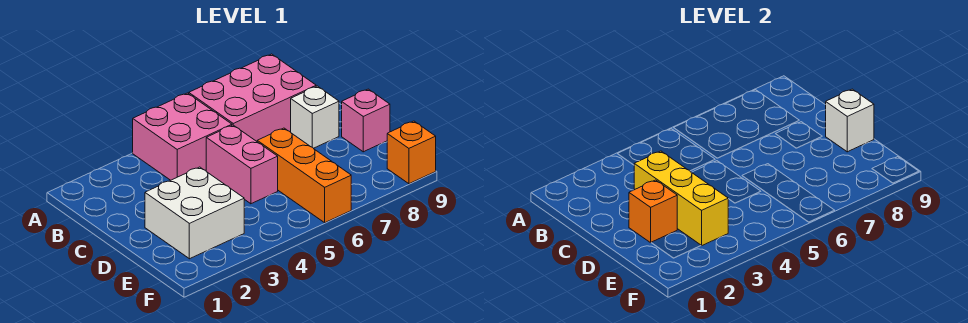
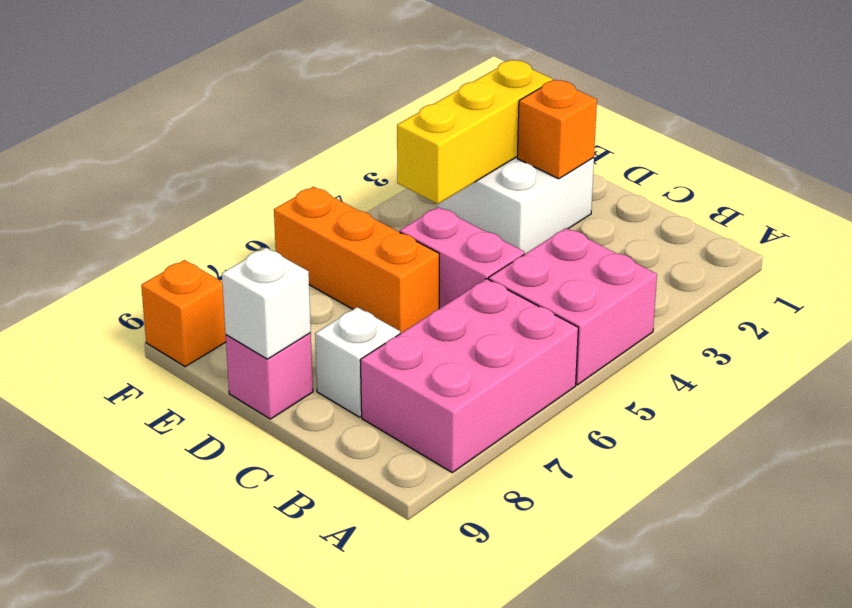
yellow 1x3 brick [634,151,728,246] -> yellow 1x3 brick turned to [397,60,553,204]

